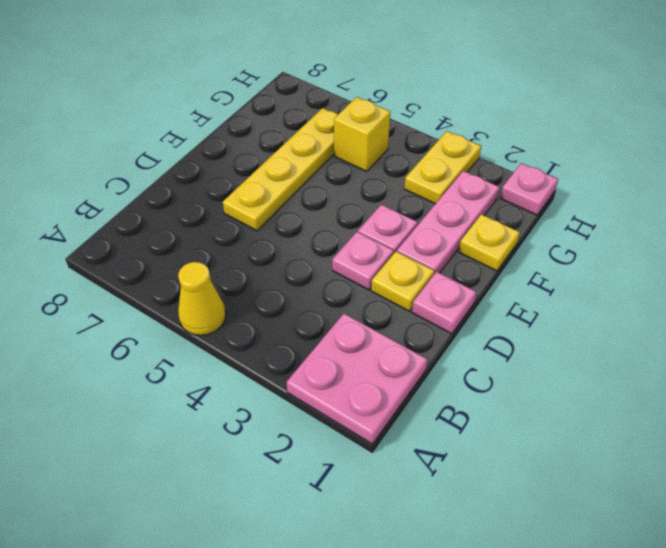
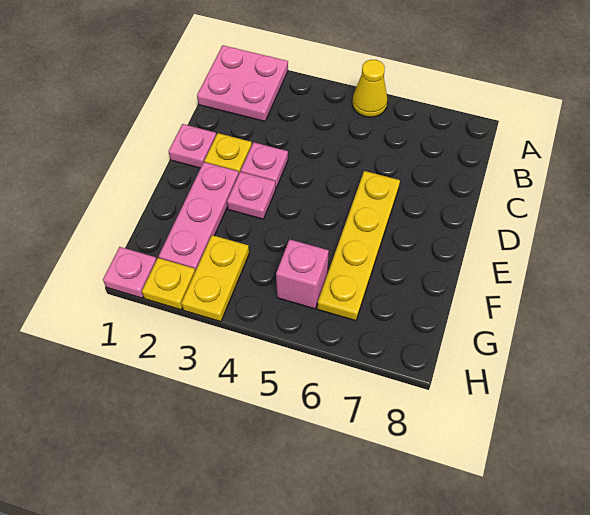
yellow 1x1 plate [459,214,520,271] -> yellow 1x1 plate moved to [142,258,195,310]
yellow 1x1 brick [334,97,390,172] -> pink 1x1 brick [276,239,329,309]

